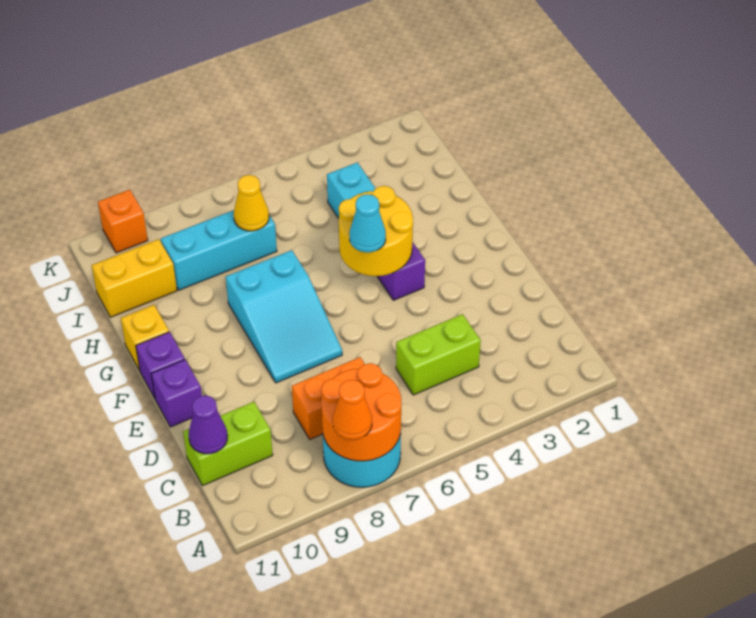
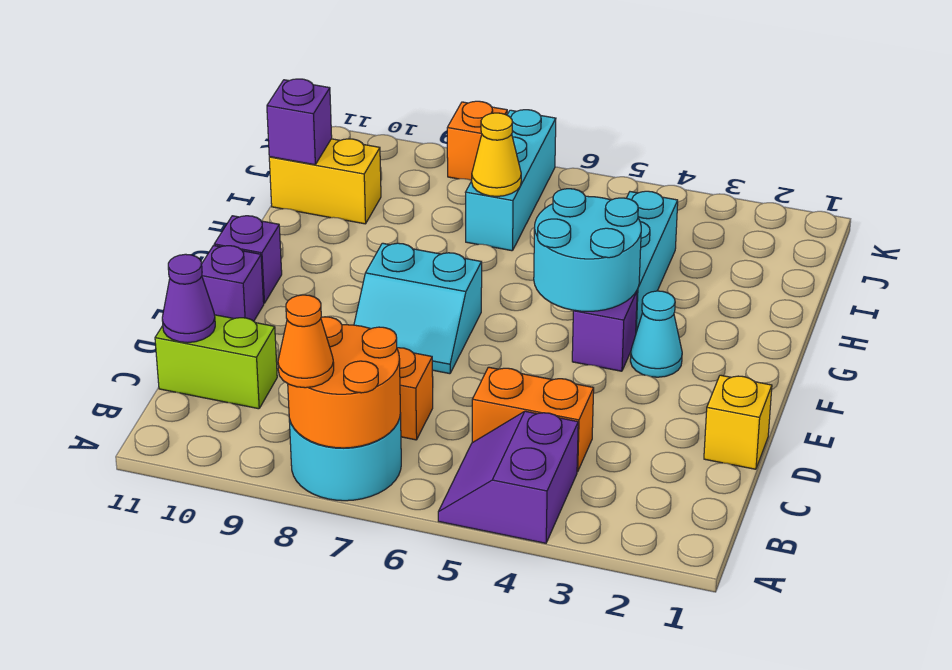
none -> purple 2x2 slope [438,411,578,543]
lime 1x2 brick [396,314,481,395] -> orange 1x2 brick [472,367,594,472]
cyan 2x3 slope [226,250,342,383] -> cyan 2x2 slope [354,243,482,374]
yellow 2x2 round brick [339,186,413,276] -> cyan 2x2 round brick [534,189,641,311]
cyan 1x1 cone [350,194,386,252] -> cyan 1x1 cone moved to [630,291,682,377]
yellow 1x1 brick [121,305,169,371] -> yellow 1x1 brick moved to [704,375,772,469]
cyan 1x3 brick [161,210,277,290] -> cyan 1x3 brick turned to [465,110,556,251]
none -> purple 1x1 brick [267,79,332,165]
orange 1x1 brick [98,190,148,253] -> orange 1x1 brick moved to [447,101,507,180]

